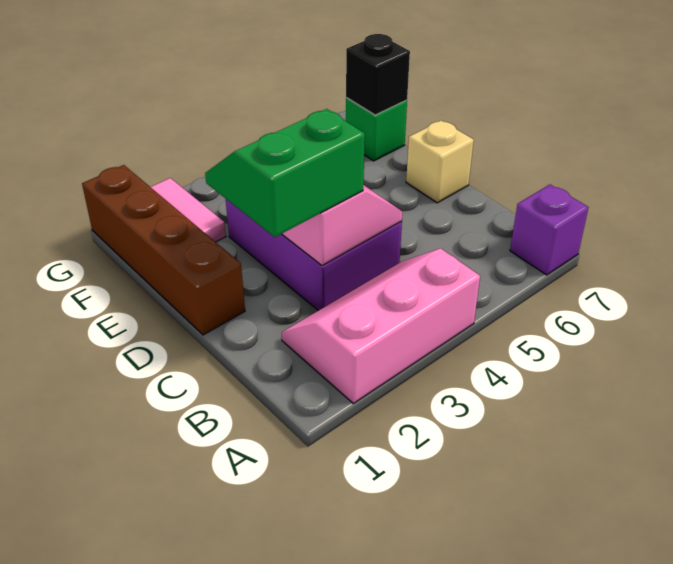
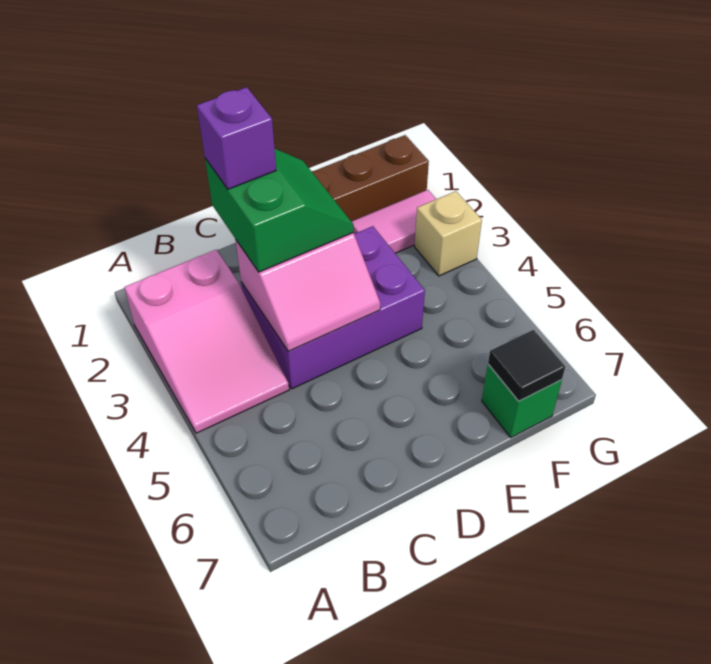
pink 2x3 slope [282,248,480,403] -> pink 2x3 slope turned to [124,250,289,433]
purple 1x1 brick [510,185,588,275] -> purple 1x1 brick moved to [197,87,276,189]
tan 1x1 brick [406,120,474,203] -> tan 1x1 brick moved to [415,191,482,276]
black 1x1 brick [346,34,410,115] -> black 1x1 tile [488,330,565,401]

